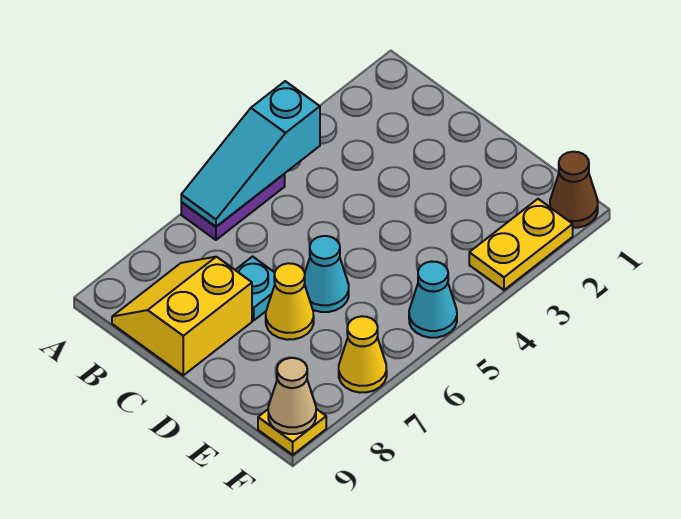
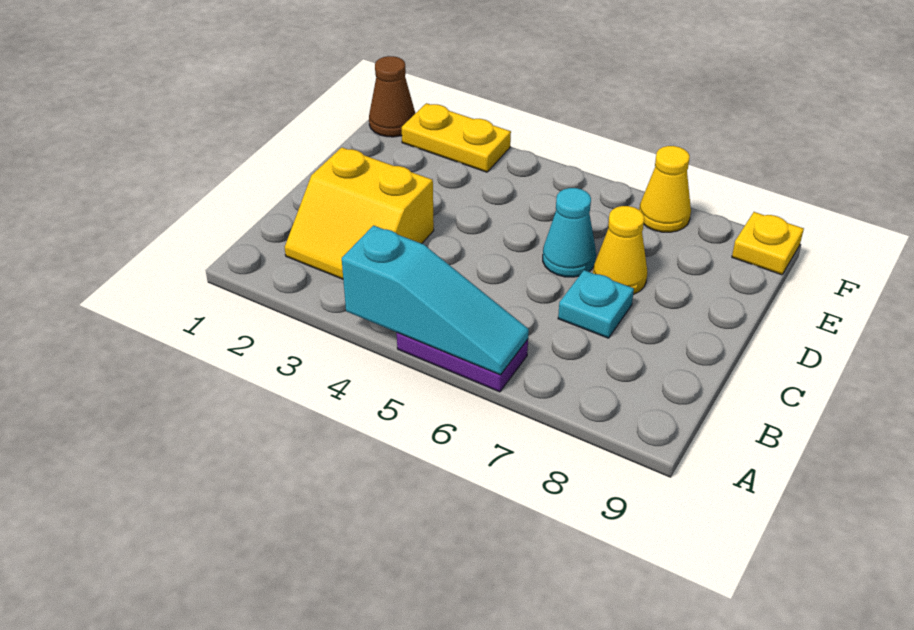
yellow 2x2 slope [112,257,252,375] -> yellow 2x2 slope moved to [285,147,434,279]
cyan 1x1 cone [409,262,457,338] -> none
tan 1x1 cone [268,358,316,434] -> none

